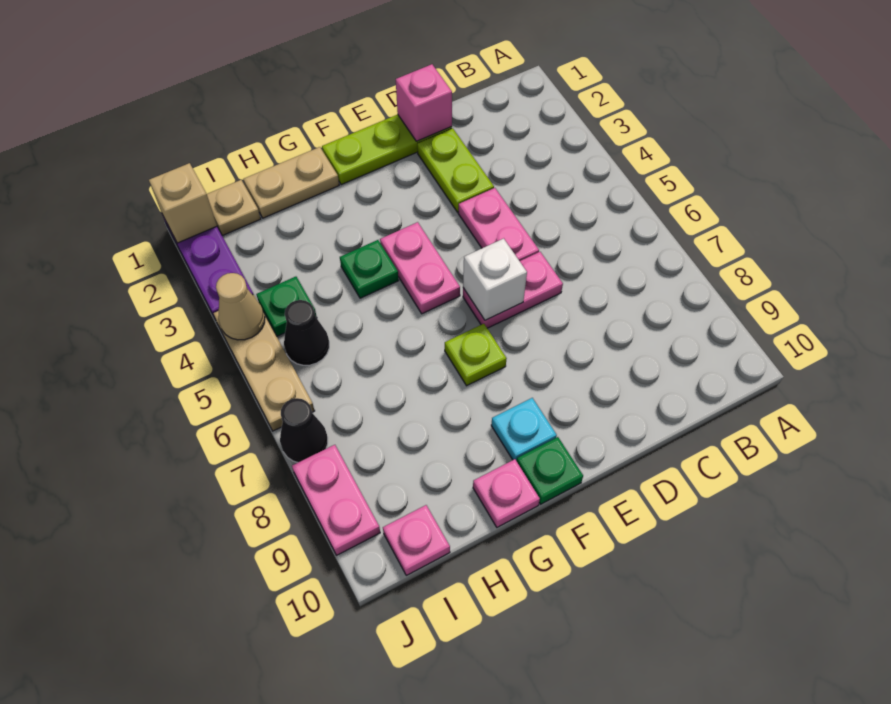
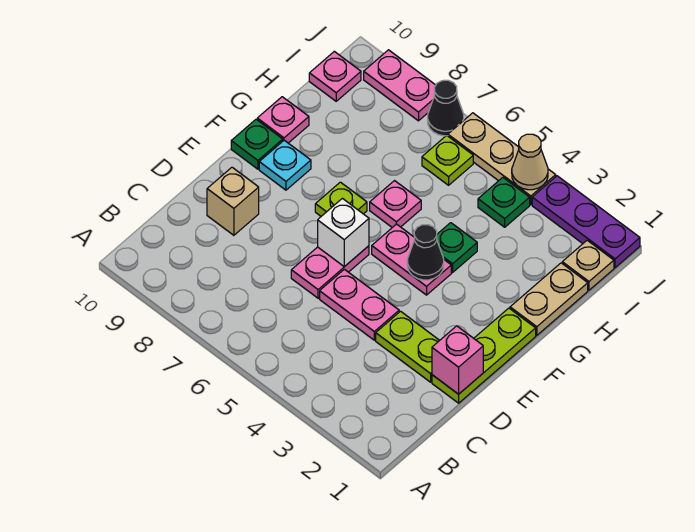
none -> pink 1x1 plate [370,181,421,227]
black 1x1 cone [284,300,329,365] -> black 1x1 cone moved to [407,225,444,280]
none -> lime 1x1 plate [422,135,473,185]
tan 1x1 brick [149,163,217,243] -> tan 1x1 brick moved to [207,167,259,235]

